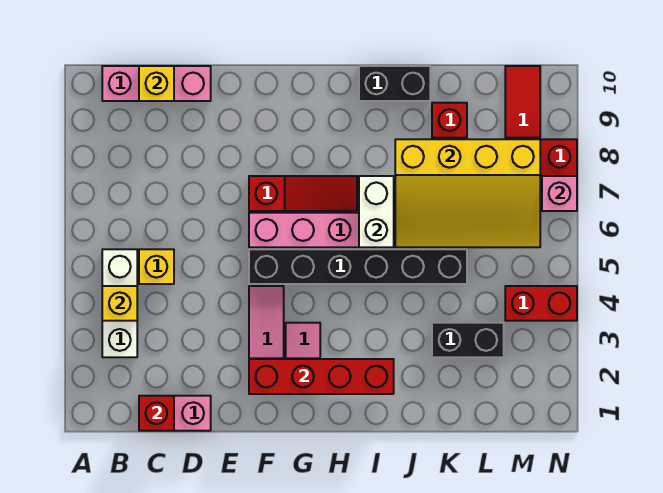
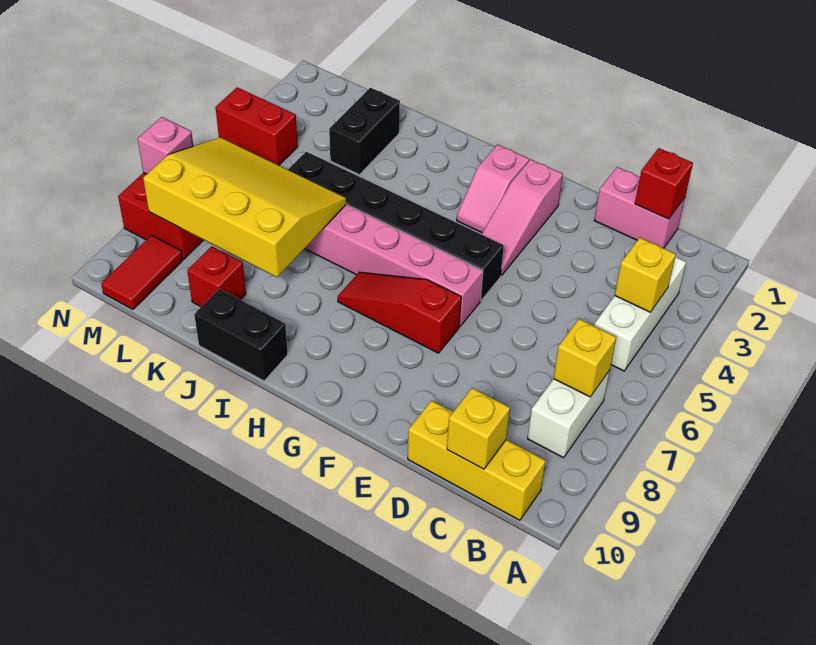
pink 1x3 brick [102,66,211,101] -> yellow 1x3 brick [408,400,546,520]
yellow 1x1 brick [139,249,174,284] -> yellow 1x1 brick moved to [554,319,616,397]
red 1x4 brick [249,359,394,394] -> none
white 1x2 brick [359,176,394,247] -> white 1x2 brick moved to [528,370,610,458]
black 1x2 brick [432,323,504,357] -> black 1x2 brick turned to [329,88,400,175]

